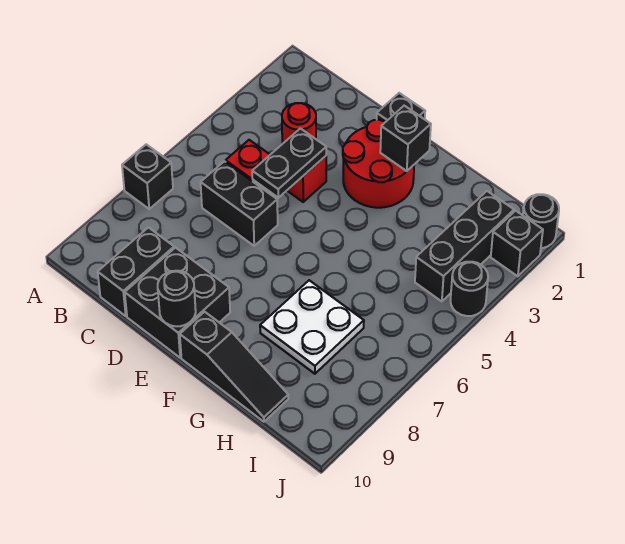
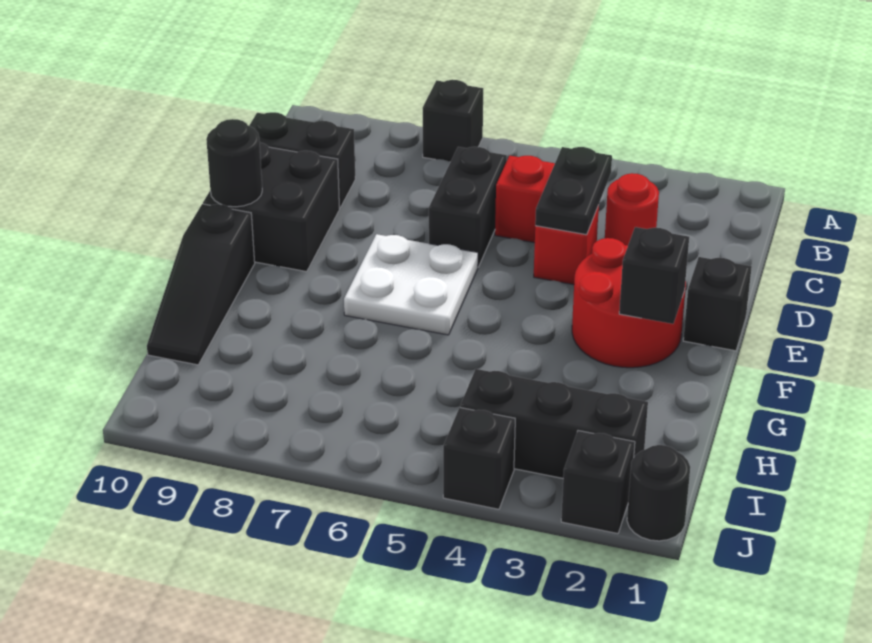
black 1x2 plate [252,129,326,198] -> black 1x2 plate turned to [535,147,612,235]
white 2x2 plate [260,280,364,374] -> white 2x2 plate moved to [344,234,478,335]
black 1x1 round brick [451,262,488,316] -> black 1x1 brick [443,408,515,509]

